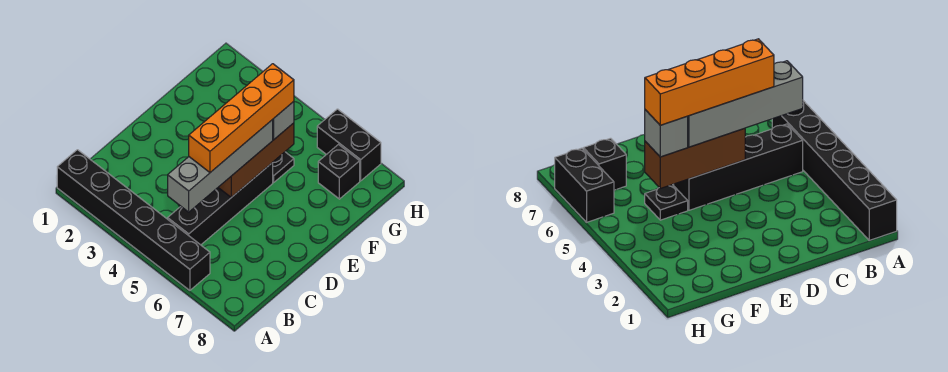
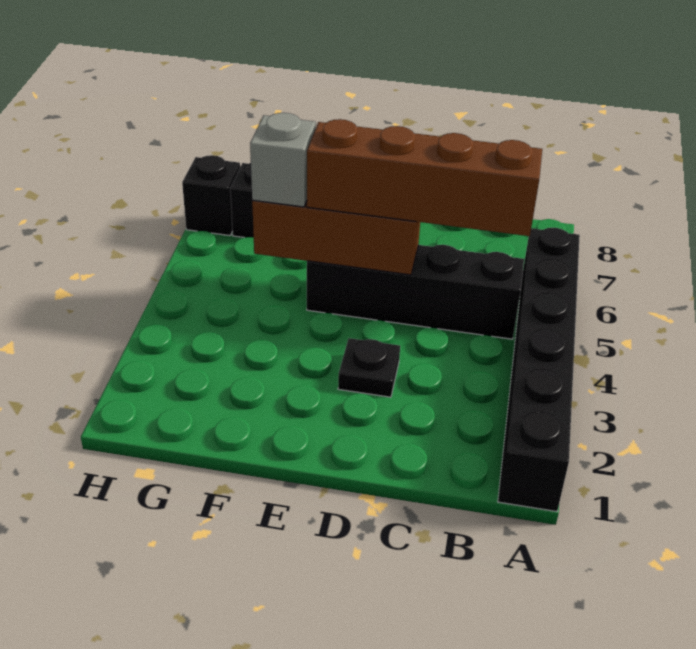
grey 1x4 brick [168,120,273,212] -> brown 1x4 brick [307,119,542,236]
orange 1x4 brick [189,64,294,172] -> none
black 1x1 plate [273,152,294,182] -> black 1x1 plate moved to [338,338,400,397]
black 1x2 brick [317,109,381,181] -> black 1x1 brick [182,155,240,236]

